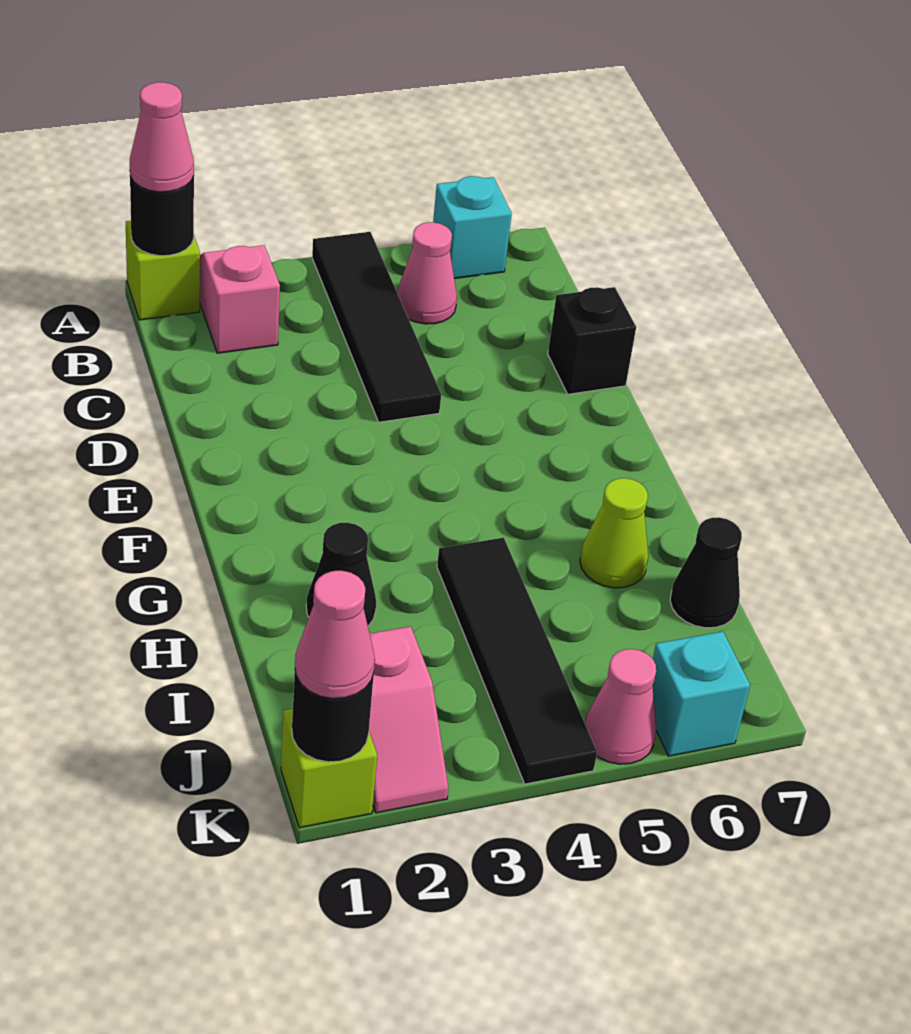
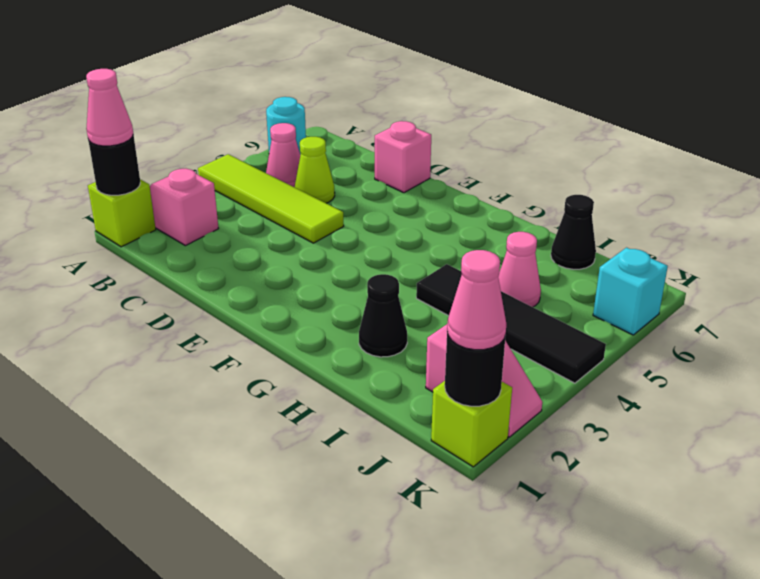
black 1x4 tile [312,232,441,422] -> lime 1x4 tile [198,154,344,243]
cyan 1x1 brick [433,176,512,279] -> cyan 1x1 round brick [266,97,306,155]
black 1x1 brick [548,287,636,394] -> pink 1x1 brick [375,121,431,193]
lime 1x1 cone [580,478,648,588] -> lime 1x1 cone moved to [295,137,335,203]
pink 1x1 cone [585,649,657,764] -> pink 1x1 cone moved to [498,232,541,307]

